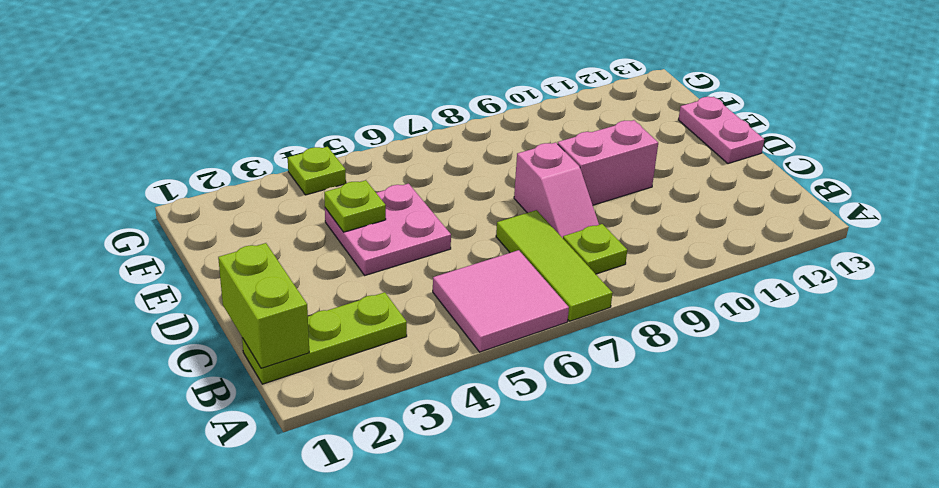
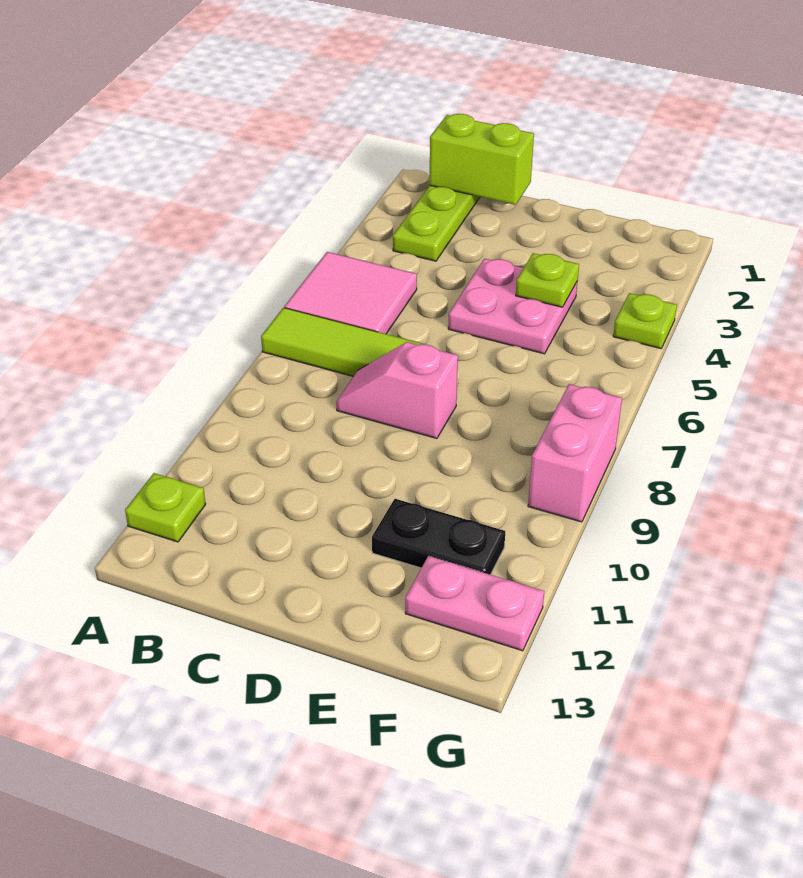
lime 1x1 plate [563,224,627,274] -> lime 1x1 plate moved to [125,473,206,542]
pink 1x2 brick [558,120,658,205] -> pink 1x2 brick moved to [528,384,622,522]
pink 1x2 plate [678,97,764,164] -> pink 1x2 plate moved to [405,556,544,651]
none -> black 1x2 plate [372,499,505,575]

